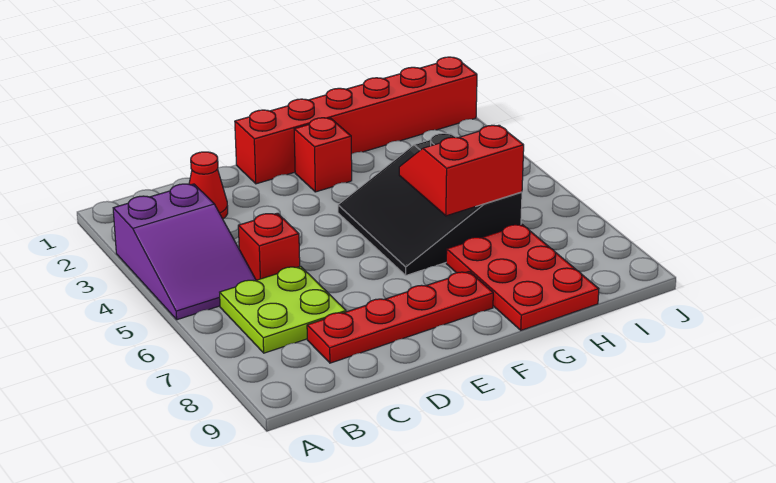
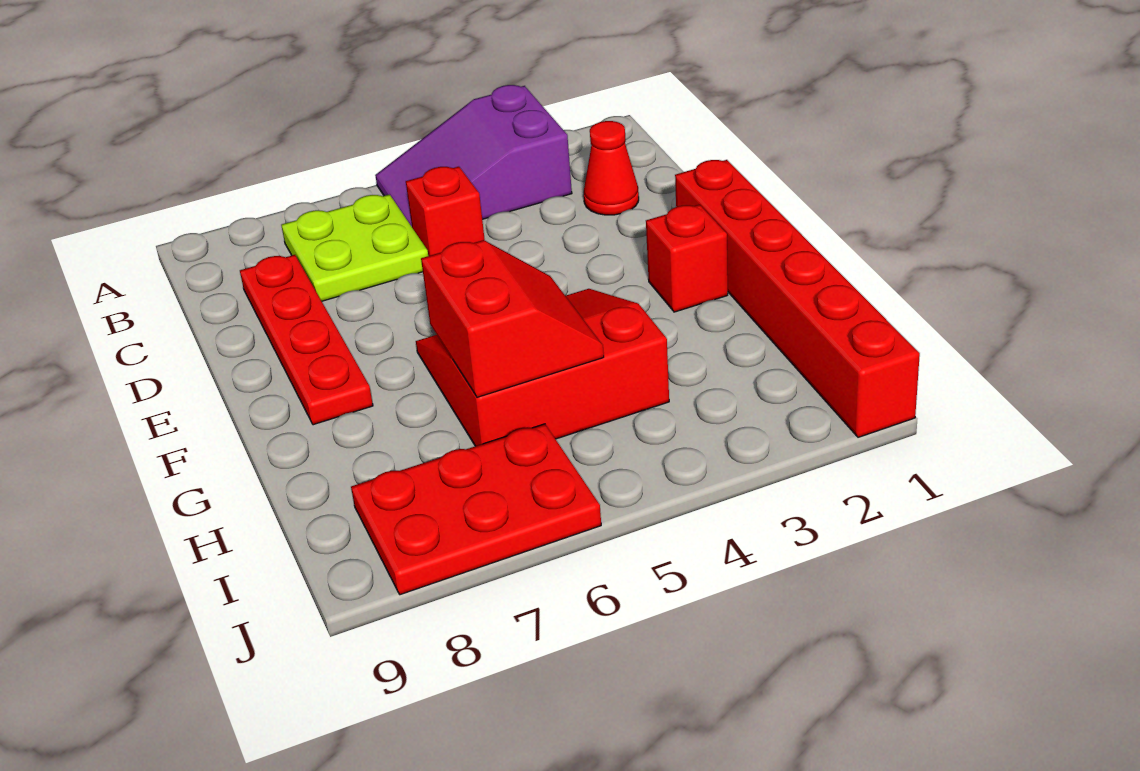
black 3x3 slope [338,133,522,275] -> red 3x3 slope [416,289,669,446]
red 2x3 plate [446,225,599,330] -> red 2x3 plate moved to [351,424,601,595]

